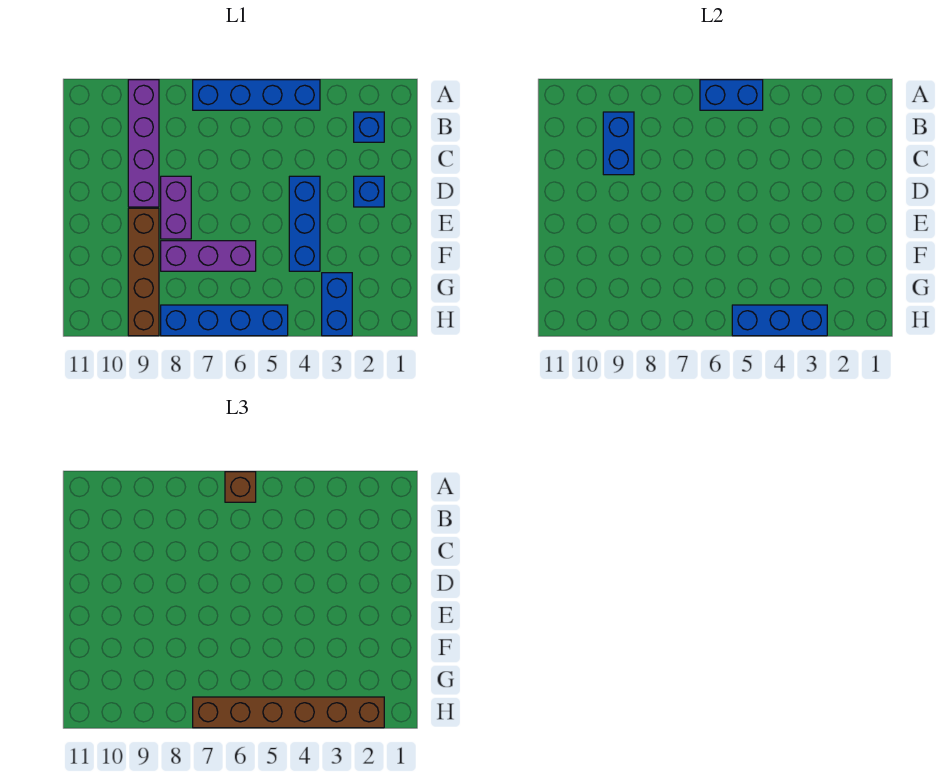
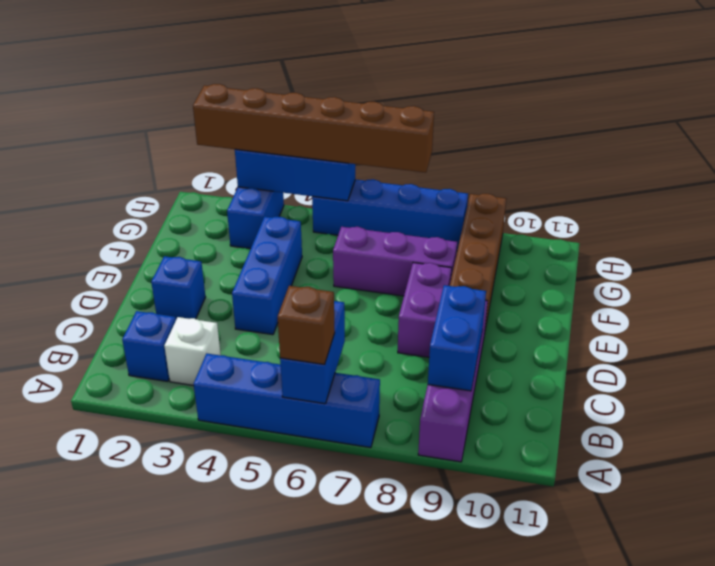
blue 1x2 brick [700,80,763,110] -> blue 1x2 brick turned to [280,301,345,404]
none -> white 1x1 brick [164,317,221,386]

